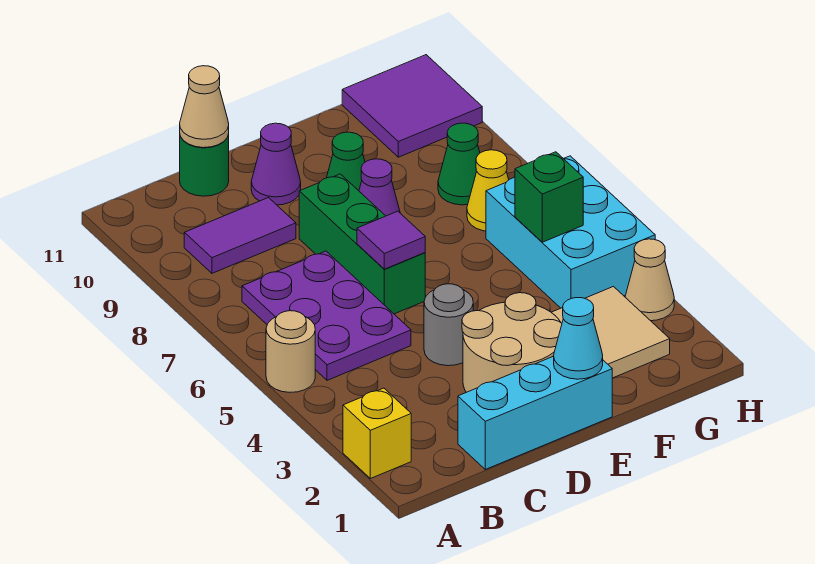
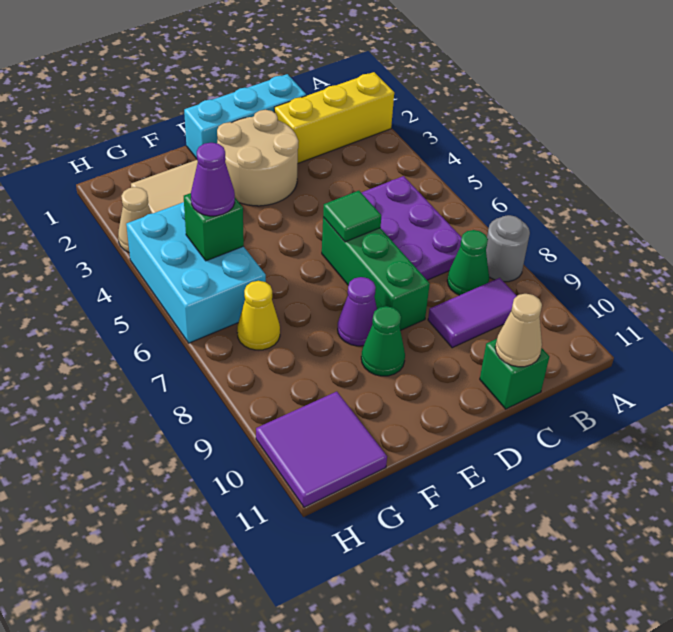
yellow 1x1 brick [343,388,411,479] -> yellow 1x3 brick [274,72,394,163]
tan 1x1 round brick [266,311,315,392] -> none
green 1x1 round brick [180,135,229,196] -> green 1x1 brick [480,339,549,409]
grey 1x1 round brick [424,284,473,366] -> grey 1x1 round brick moved to [486,215,530,282]
purple 1x1 tile [357,211,425,269] -> green 1x1 tile [323,191,381,242]
purple 1x1 cone [251,123,301,205] -> purple 1x1 cone moved to [191,143,235,216]
cyan 1x1 cone [554,298,603,379] -> none
green 1x1 cone [438,123,480,205] -> green 1x1 cone moved to [447,230,489,295]

